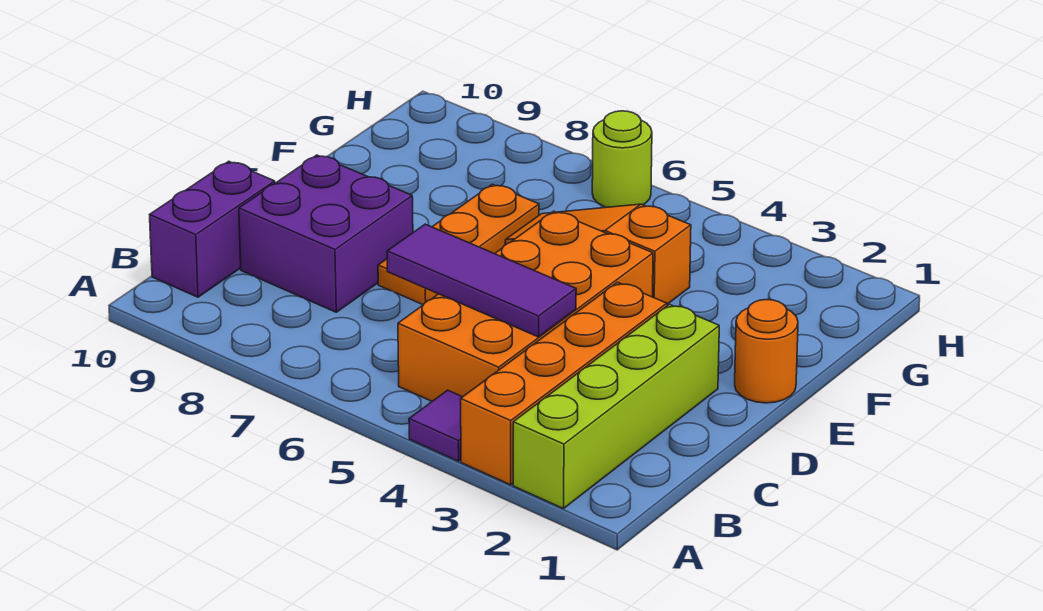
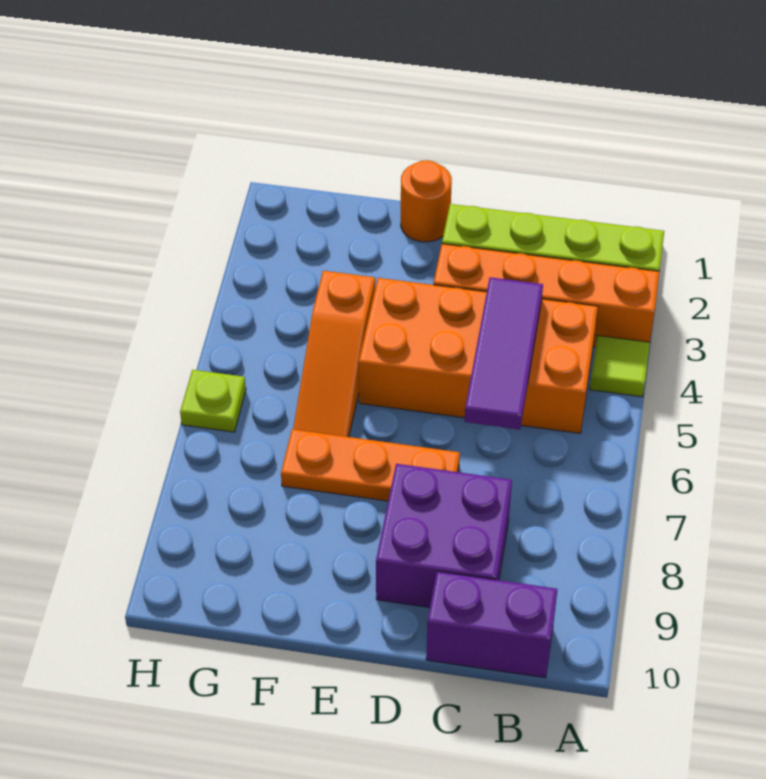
purple 1x1 tile [409,390,462,461] -> lime 1x1 tile [590,335,650,397]
lime 1x1 round brick [592,111,652,207] -> lime 1x1 plate [180,370,246,432]

